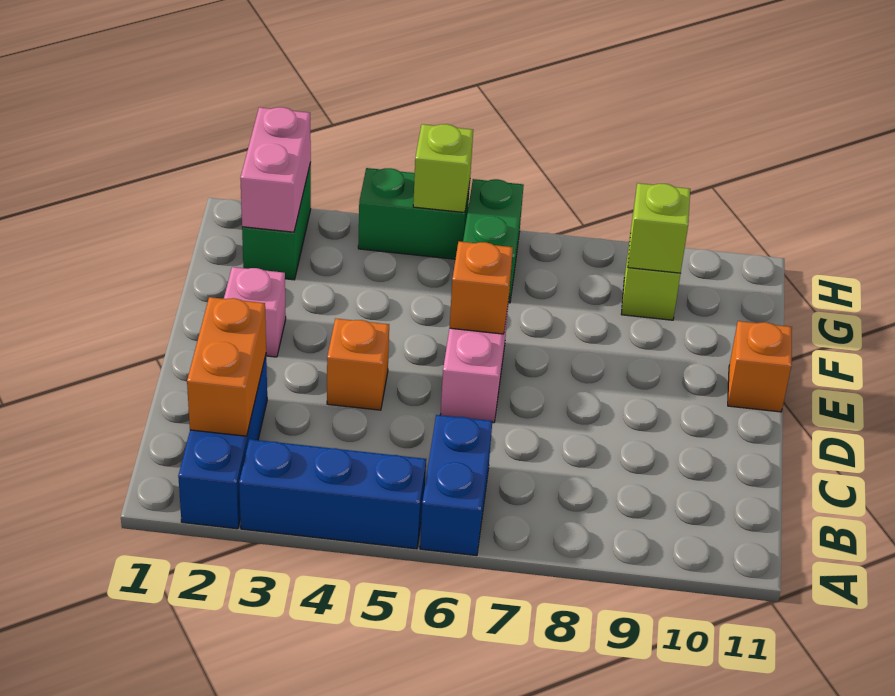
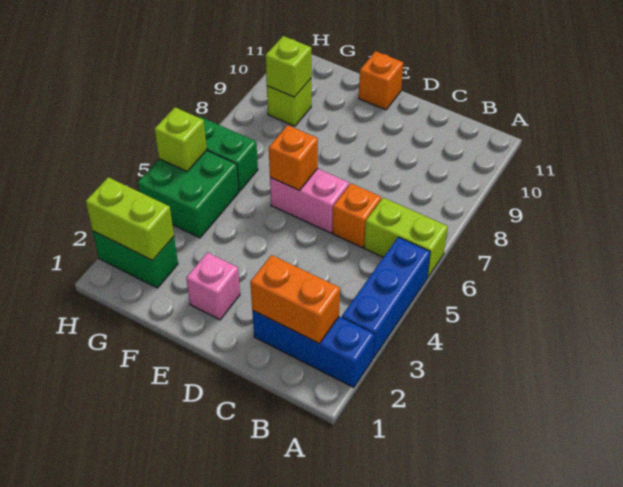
blue 1x2 brick [420,415,492,556] -> lime 1x2 brick [364,198,448,278]
orange 1x1 brick [327,318,389,410] -> orange 1x1 brick moved to [332,183,381,248]
pink 1x2 brick [240,107,311,232] -> lime 1x2 brick [86,177,174,260]
green 1x2 brick [358,168,470,259] -> green 2x2 brick [138,150,239,238]

